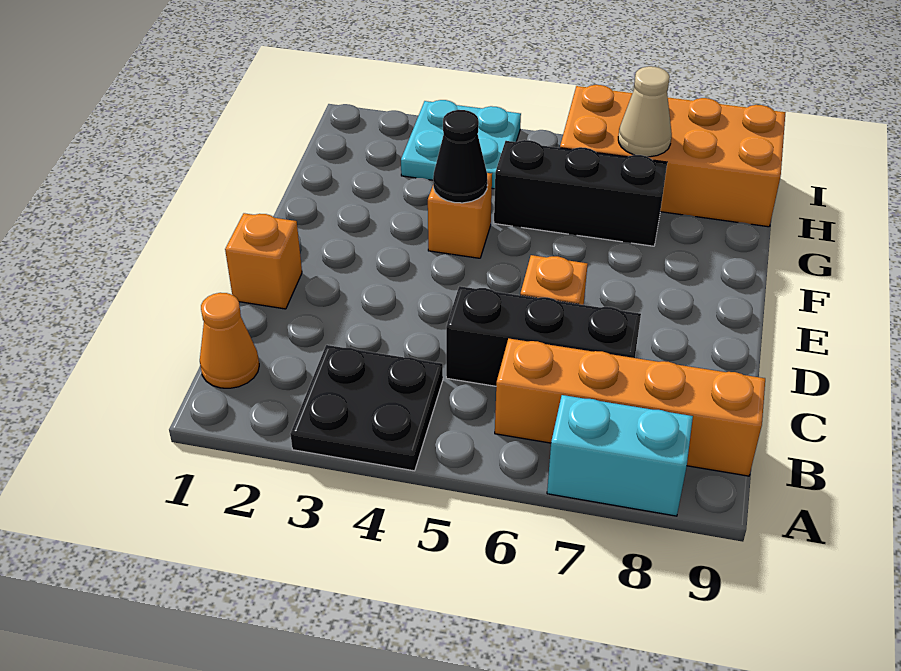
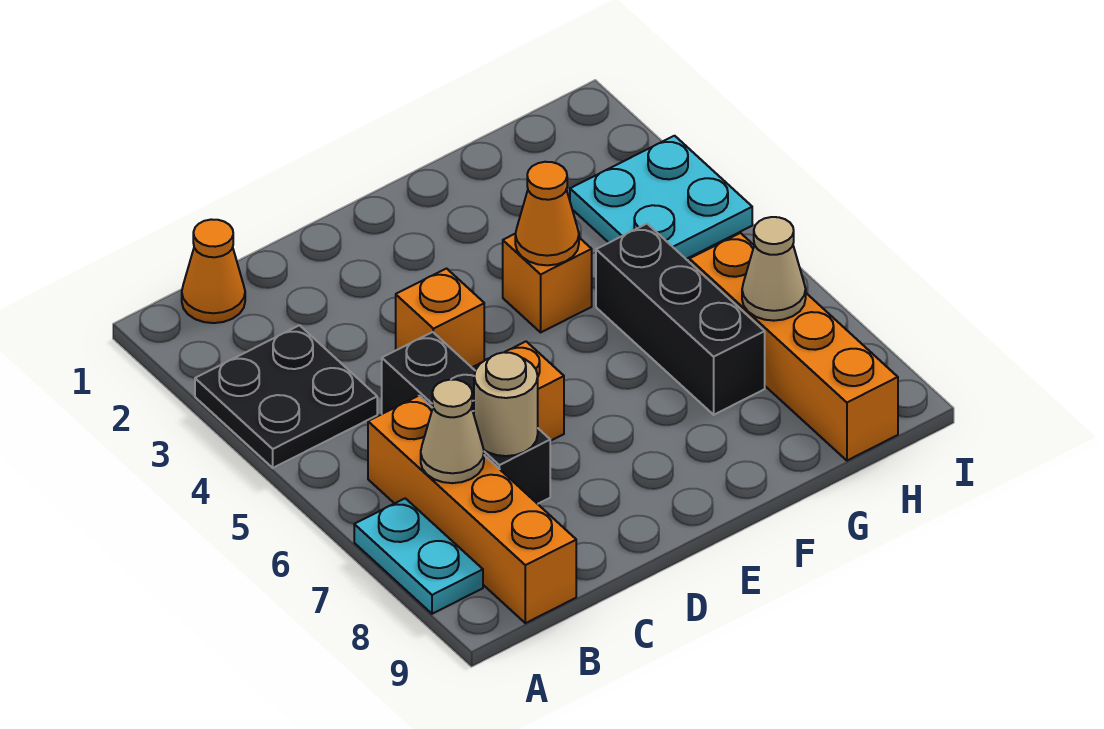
cyan 1x2 brick [547,395,693,516] -> cyan 1x2 plate [354,498,483,614]
none -> tan 1x1 cone [421,380,484,483]
none -> tan 1x1 round brick [474,352,538,456]
orange 1x1 brick [225,213,302,309] -> orange 1x1 brick moved to [396,269,484,367]
black 1x1 cone [433,110,487,203] -> orange 1x1 cone [515,162,579,265]
orange 2x4 brick [560,85,786,227] -> orange 1x4 brick [690,233,898,461]

